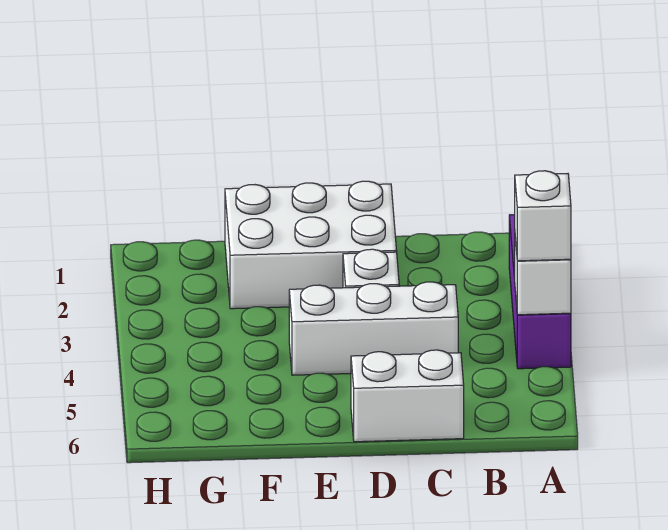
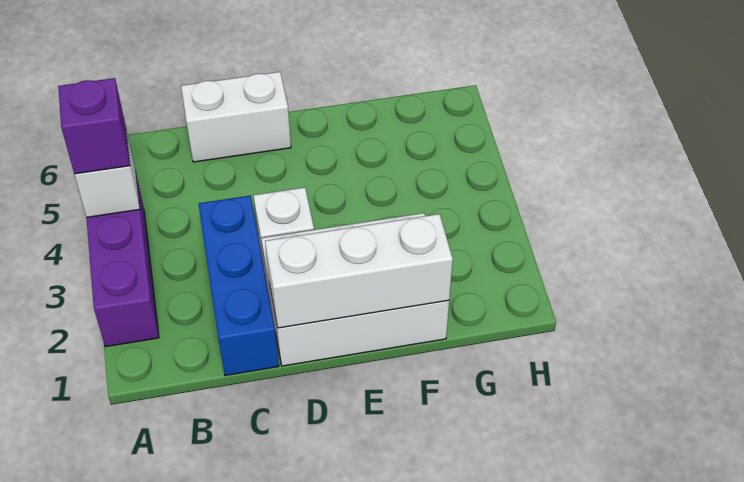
white 1x1 brick [515,171,571,261] -> purple 1x1 brick [58,78,130,174]
none -> blue 1x3 brick [199,196,279,375]
white 1x3 brick [289,282,458,375] -> white 1x3 brick moved to [265,214,453,328]

